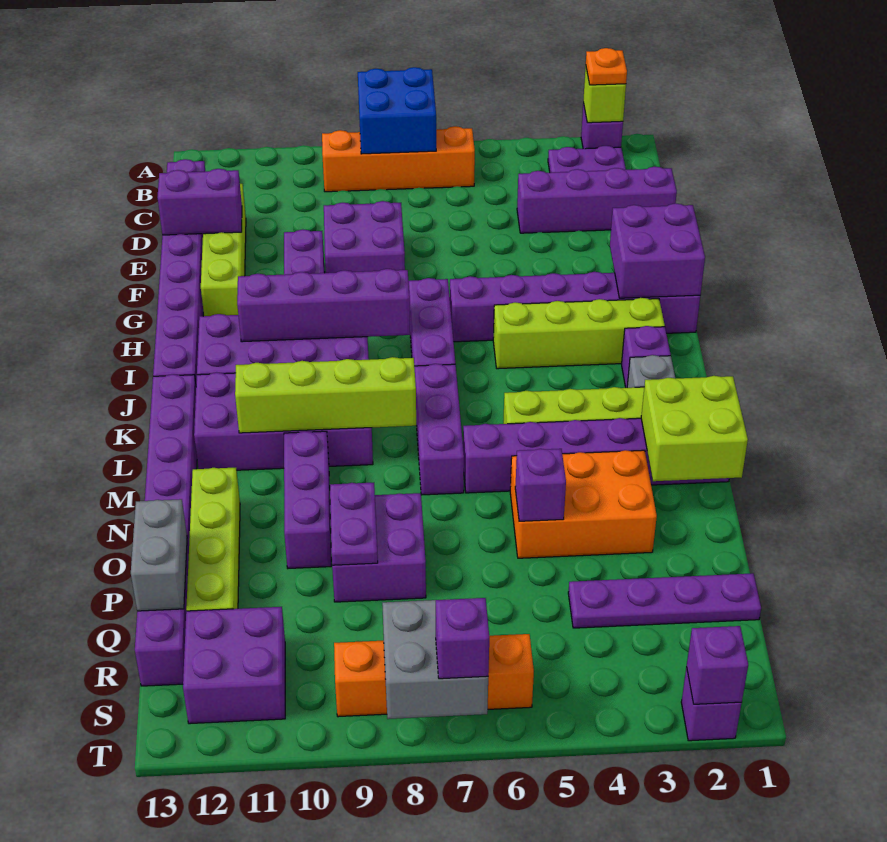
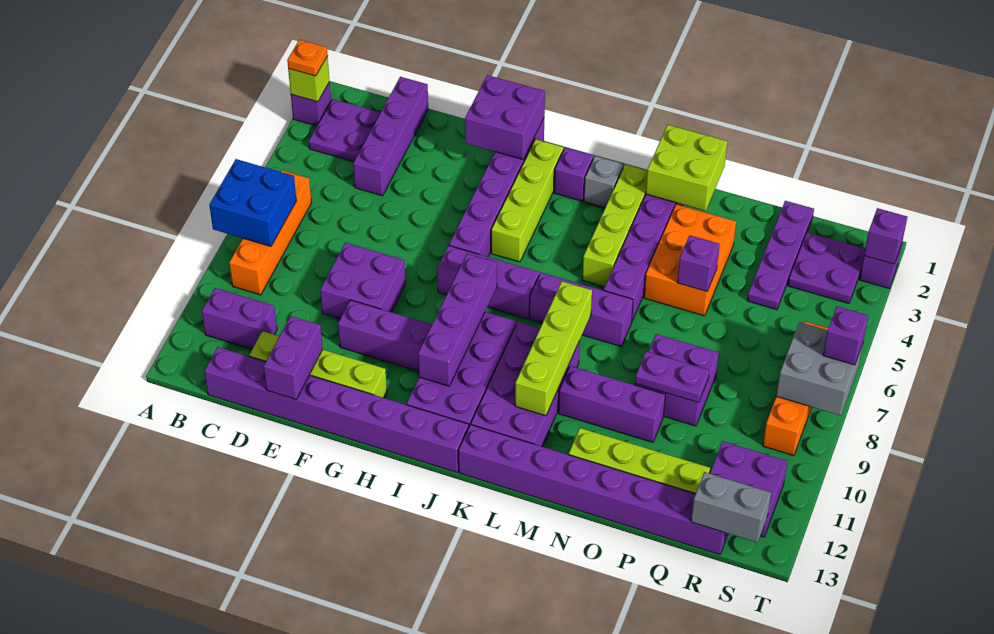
none -> purple 1x2 brick [202,288,277,349]
grey 1x2 brick [131,499,187,611] -> grey 1x2 brick moved to [691,472,771,542]
none -> purple 2x2 plate [788,232,865,303]

